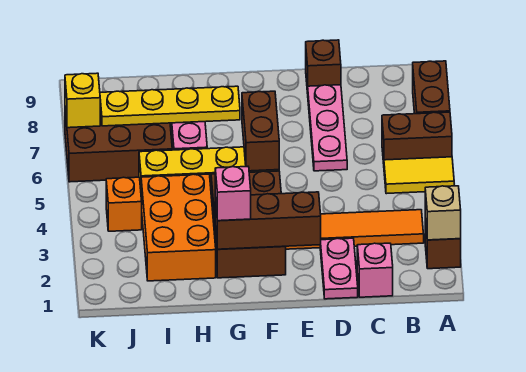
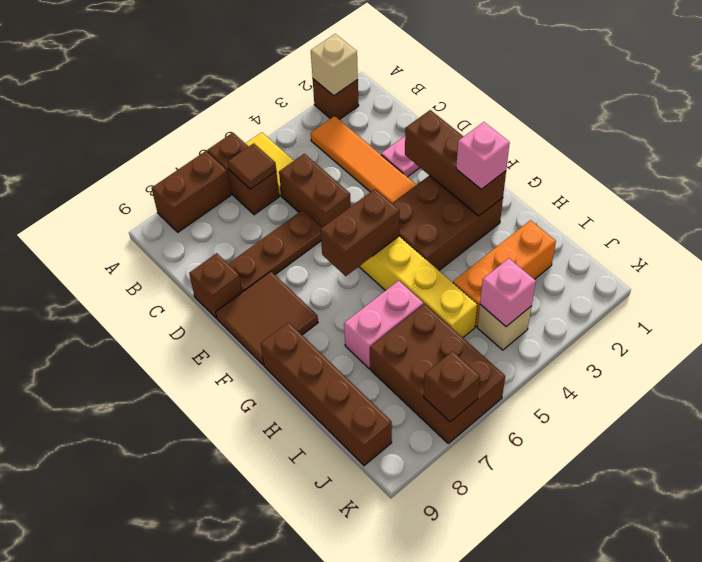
none -> brown 1x1 tile [228,143,276,189]
pink 1x1 brick [357,243,393,297] -> pink 1x1 brick moved to [480,258,536,327]
none -> brown 1x2 brick [279,154,351,228]
pink 1x3 plate [308,85,347,171] -> brown 1x3 plate [228,210,322,292]
none -> brown 2x2 tile [216,272,318,365]
yellow 1x4 plate [100,86,240,126] -> none
none -> brown 1x4 brick [261,322,392,466]
orange 2x3 brick [141,174,216,281] -> orange 1x3 brick [453,220,556,327]
orange 1x1 brick [106,177,142,231] -> tan 1x1 brick [478,305,532,350]
yellow 1x1 brick [65,73,100,128] -> brown 1x1 brick [424,351,480,422]

